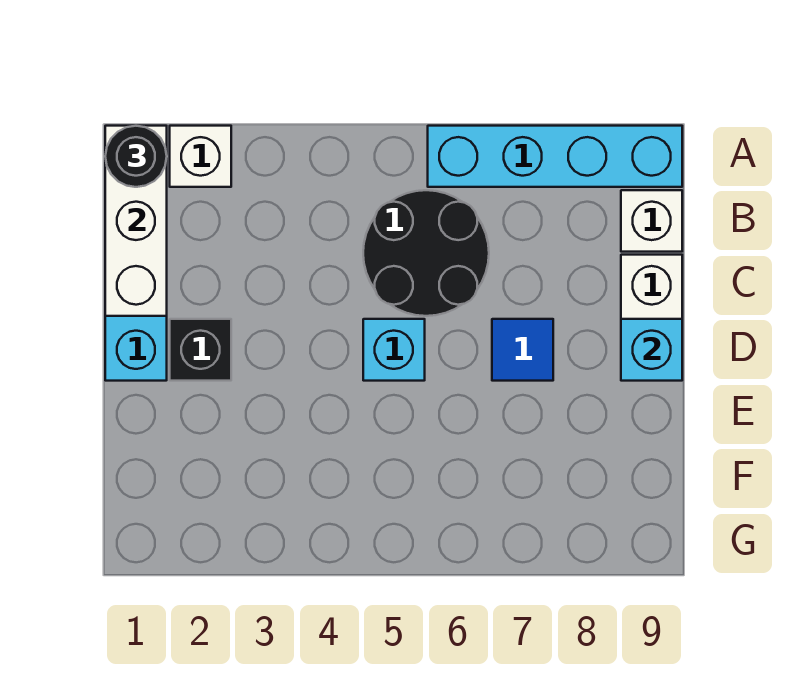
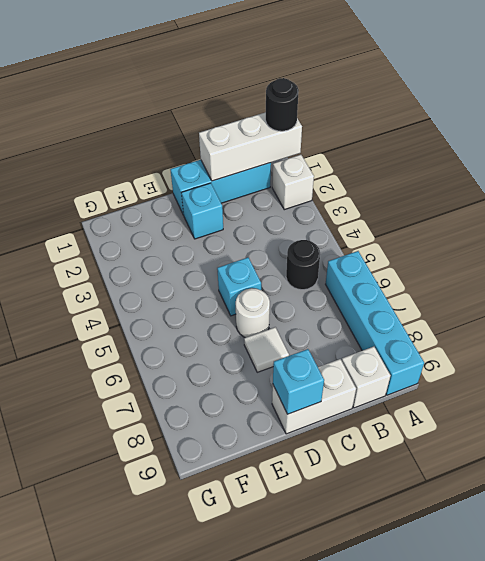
black 2x2 round brick [363,190,489,316] -> black 1x1 round brick [286,240,320,290]
black 1x1 brick [170,319,231,381] -> cyan 1x1 brick [182,183,223,239]
none -> white 1x1 round brick [236,288,270,338]
blue 1x1 tile [492,319,553,381] -> white 1x1 tile [244,327,289,372]

